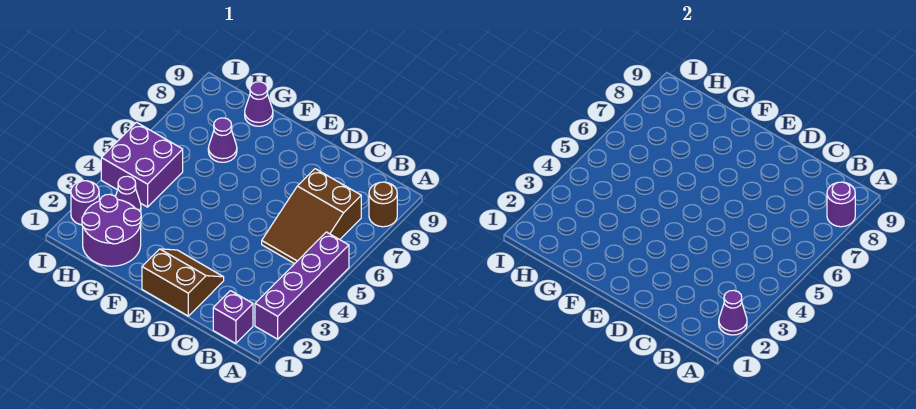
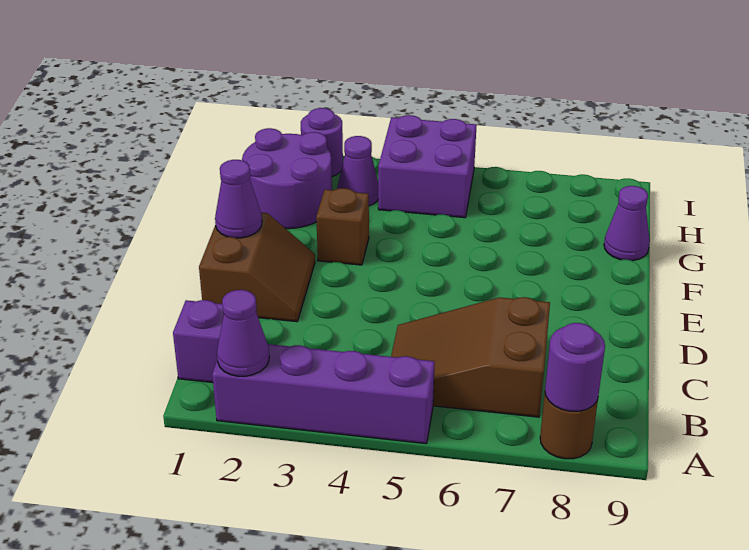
none -> brown 1x1 brick [316,188,369,265]
purple 1x1 cone [208,118,237,162] -> purple 1x1 cone moved to [215,160,262,238]

